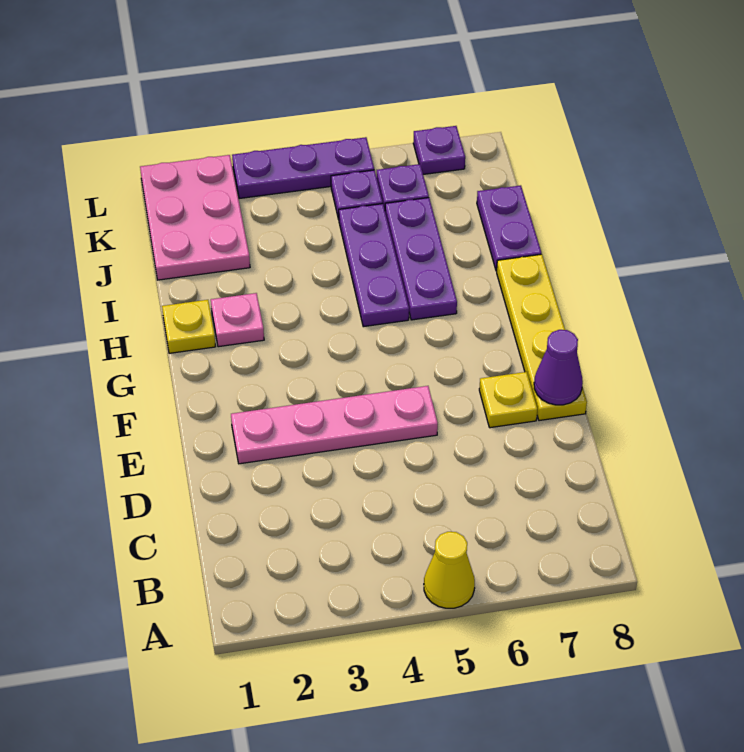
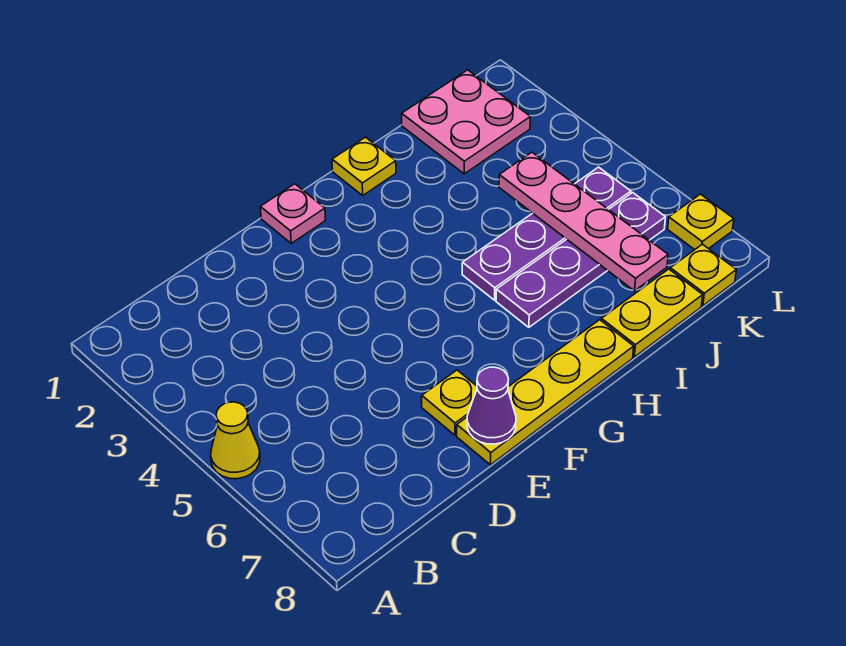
pink 1x4 plate [231,386,438,464] -> pink 1x4 plate moved to [499,152,668,291]
pink 1x1 plate [211,293,264,347] -> pink 1x1 plate moved to [260,184,325,243]
purple 1x2 plate [477,185,541,271] -> yellow 1x2 plate [601,269,703,357]
pink 2x3 plate [140,155,250,280] -> pink 2x2 plate [402,70,530,174]
none -> yellow 1x1 plate [670,244,736,306]
purple 1x3 plate [232,137,374,199] -> none
purple 1x1 plate [413,126,465,174] -> yellow 1x1 plate [668,194,734,250]

